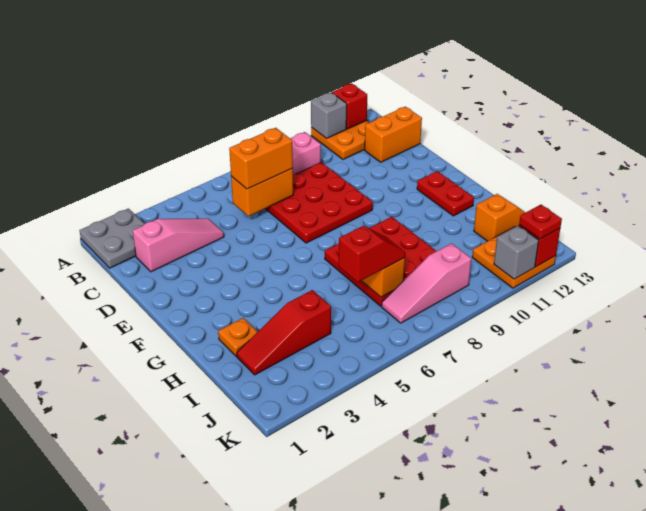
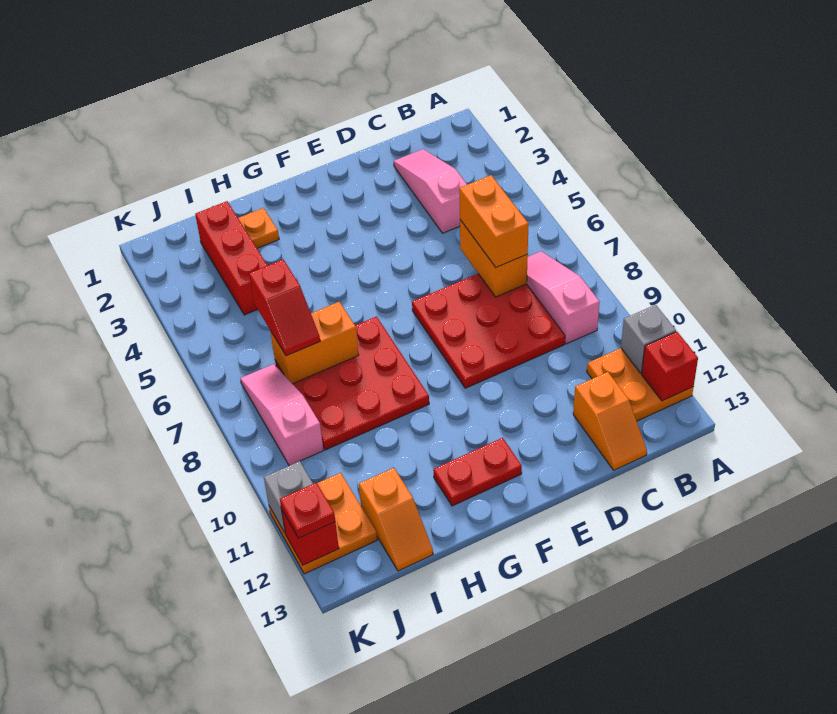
grey 2x2 plate [80,209,144,268] -> none
pink 1x3 slope [133,219,224,272] -> pink 1x3 slope turned to [394,149,467,233]
orange 1x2 brick [365,107,422,162] -> orange 1x2 slope [573,372,647,470]
red 1x3 slope [237,290,331,375] -> red 1x3 brick [195,201,268,315]

